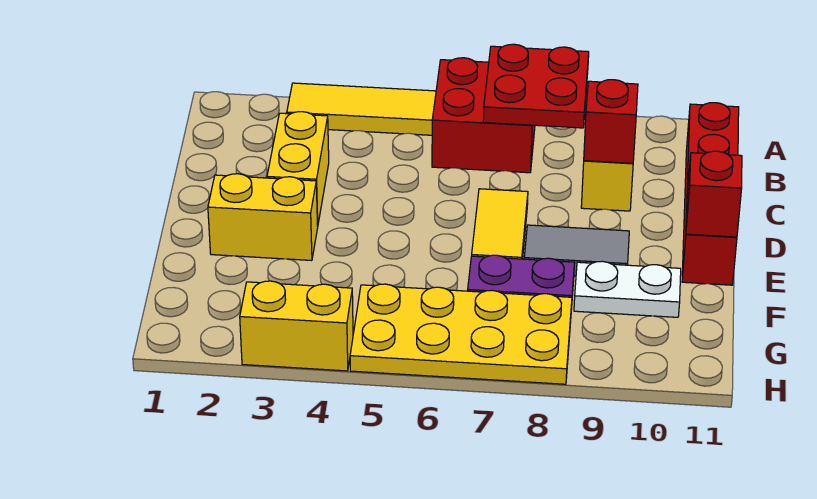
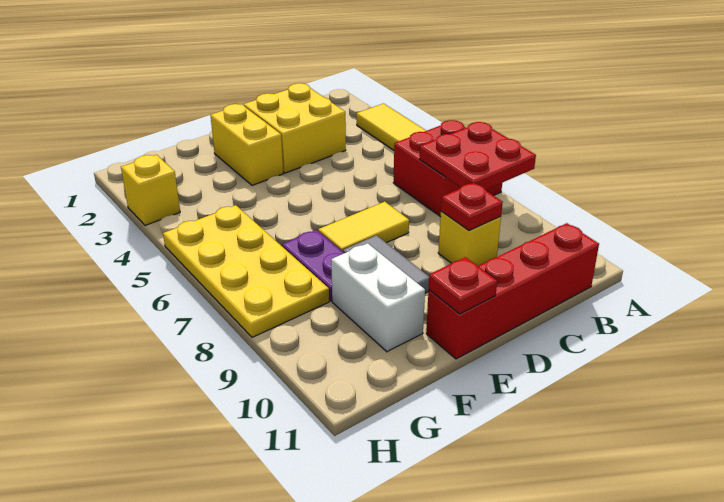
yellow 1x2 brick [267,112,329,226] -> yellow 2x2 brick [243,83,346,173]
red 1x1 brick [584,80,638,163] -> red 1x1 plate [441,183,503,230]
red 1x1 brick [686,151,742,237] -> red 1x1 plate [429,257,497,314]
white 1x2 plate [574,261,681,317] -> white 1x2 brick [331,243,425,352]
yellow 1x2 brick [240,281,353,371] -> yellow 1x1 brick [121,155,180,225]

